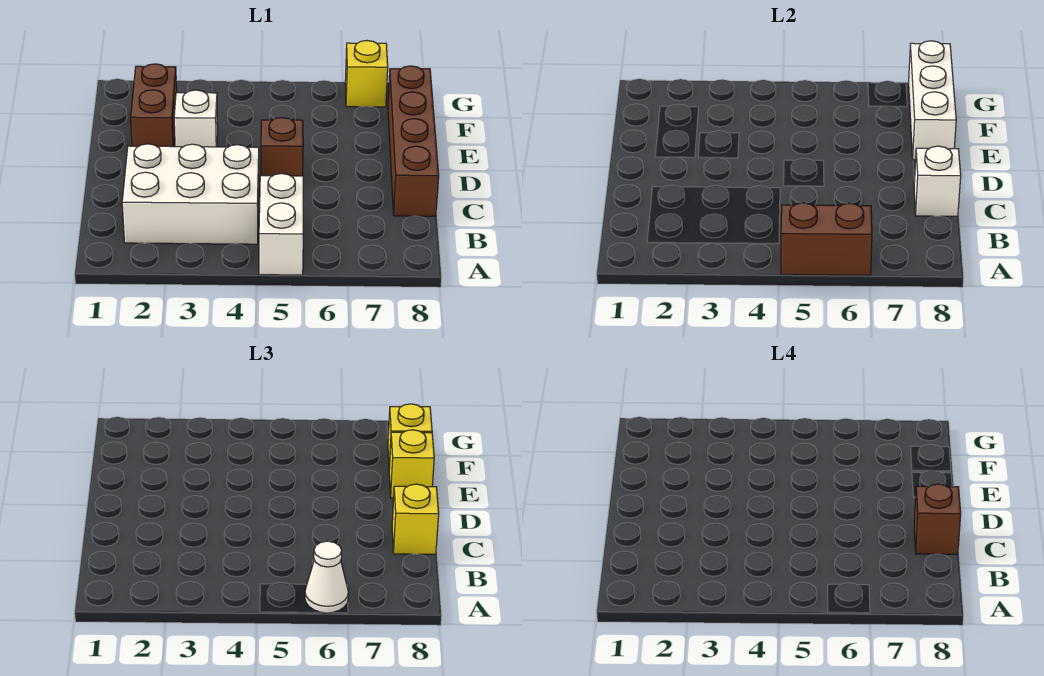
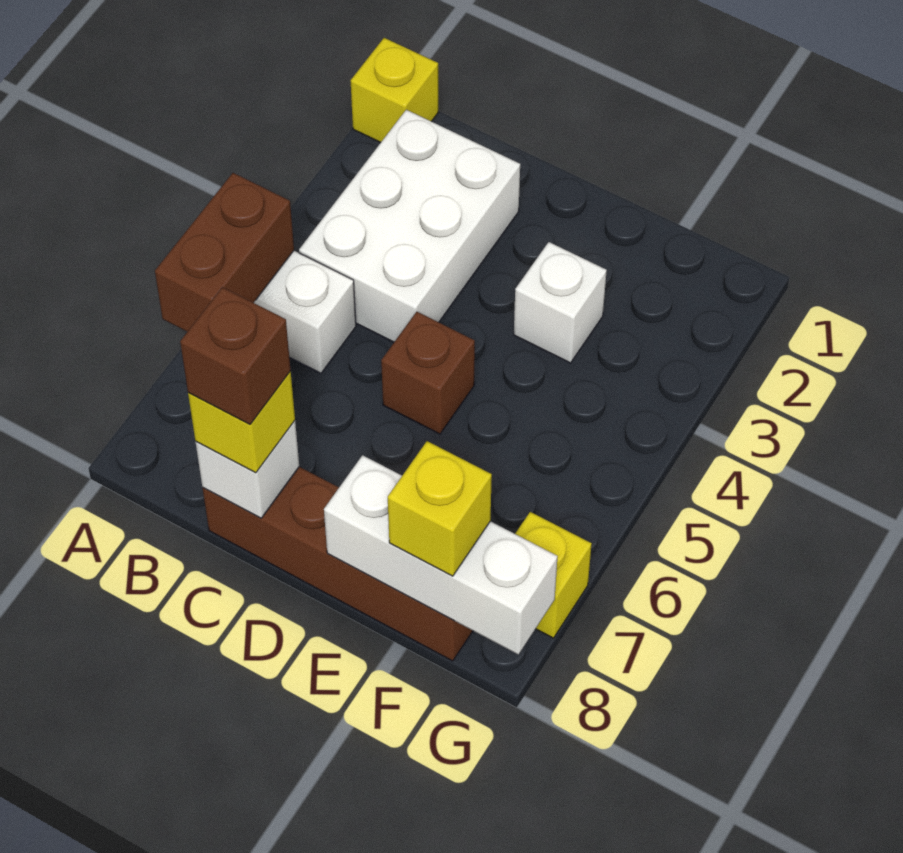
white 1x1 cone [305,541,348,613] -> none
brown 1x2 brick [131,64,177,147] -> none
yellow 1x1 brick [389,430,434,498] -> yellow 1x1 brick moved to [351,38,438,143]

